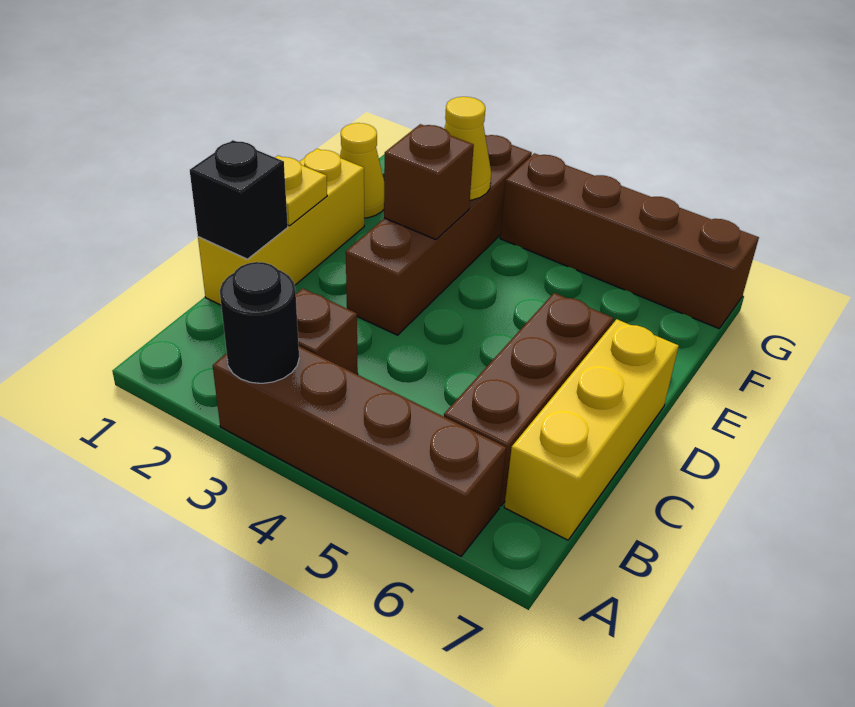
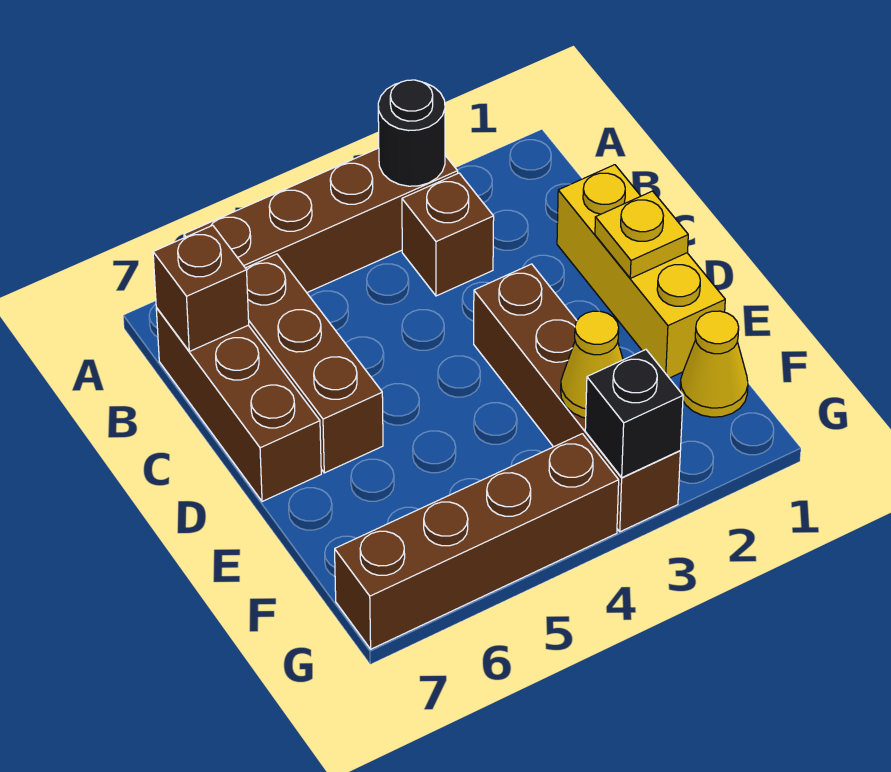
yellow 1x3 brick [504,319,679,540] -> brown 1x3 brick [156,308,321,502]
black 1x1 brick [190,140,288,259] -> black 1x1 brick moved to [585,350,683,477]
brown 1x1 brick [384,124,474,240] -> brown 1x1 brick moved to [153,225,249,351]

